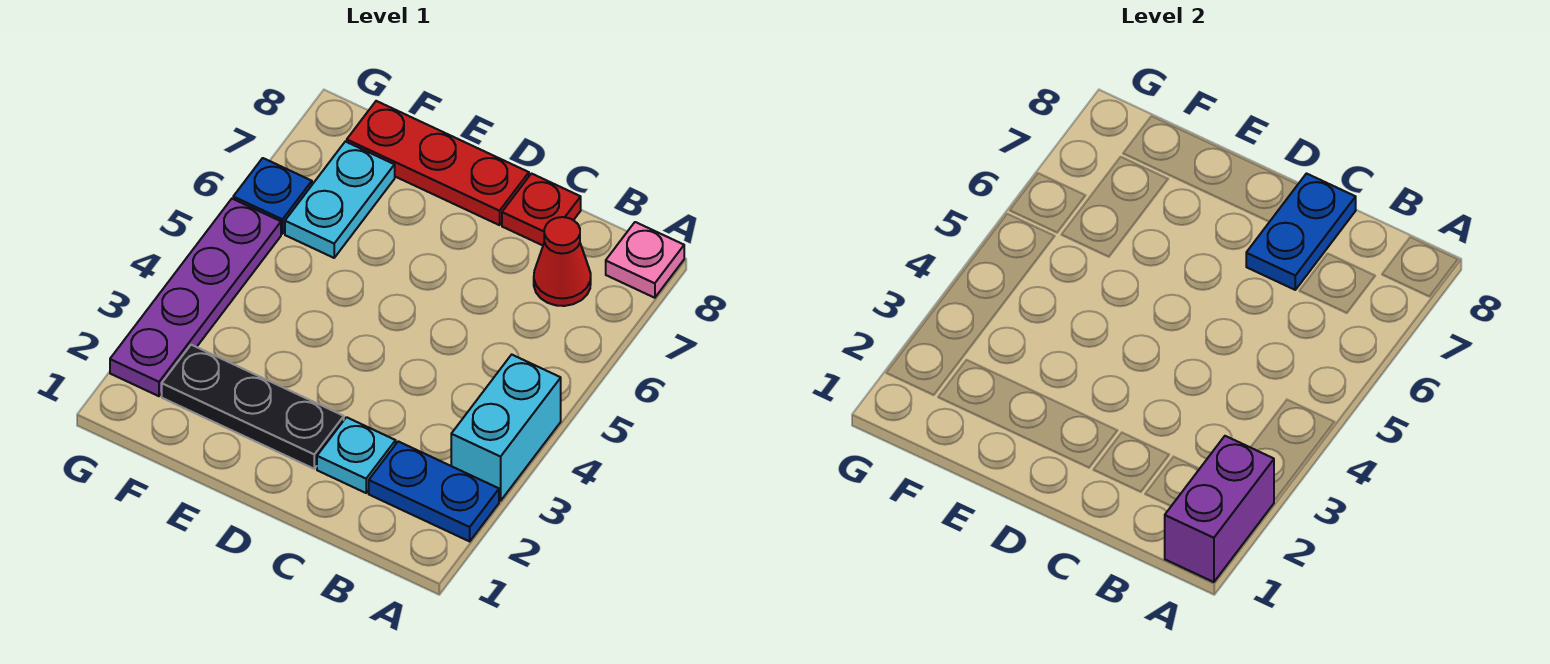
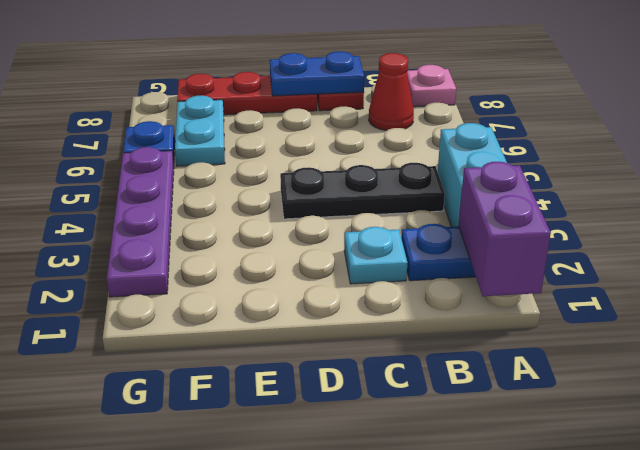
blue 1x2 plate [1246,174,1356,290] -> blue 1x2 plate turned to [270,51,364,96]
black 1x3 plate [162,345,344,469] -> black 1x3 plate moved to [280,163,445,219]

